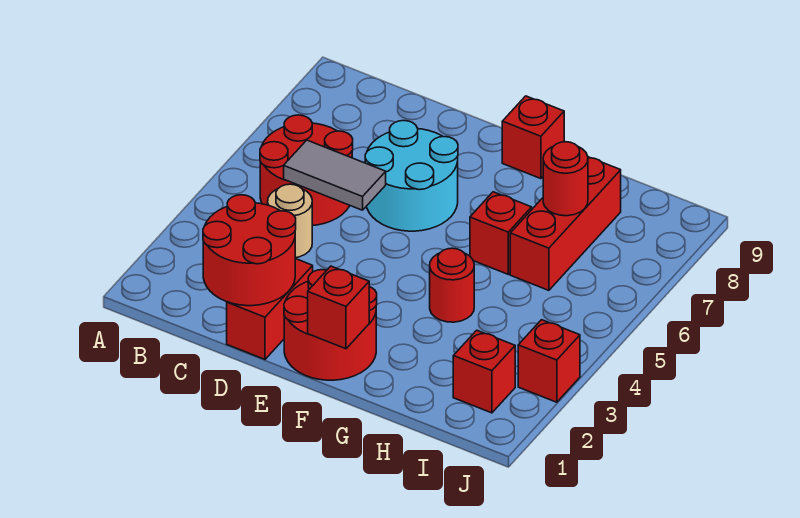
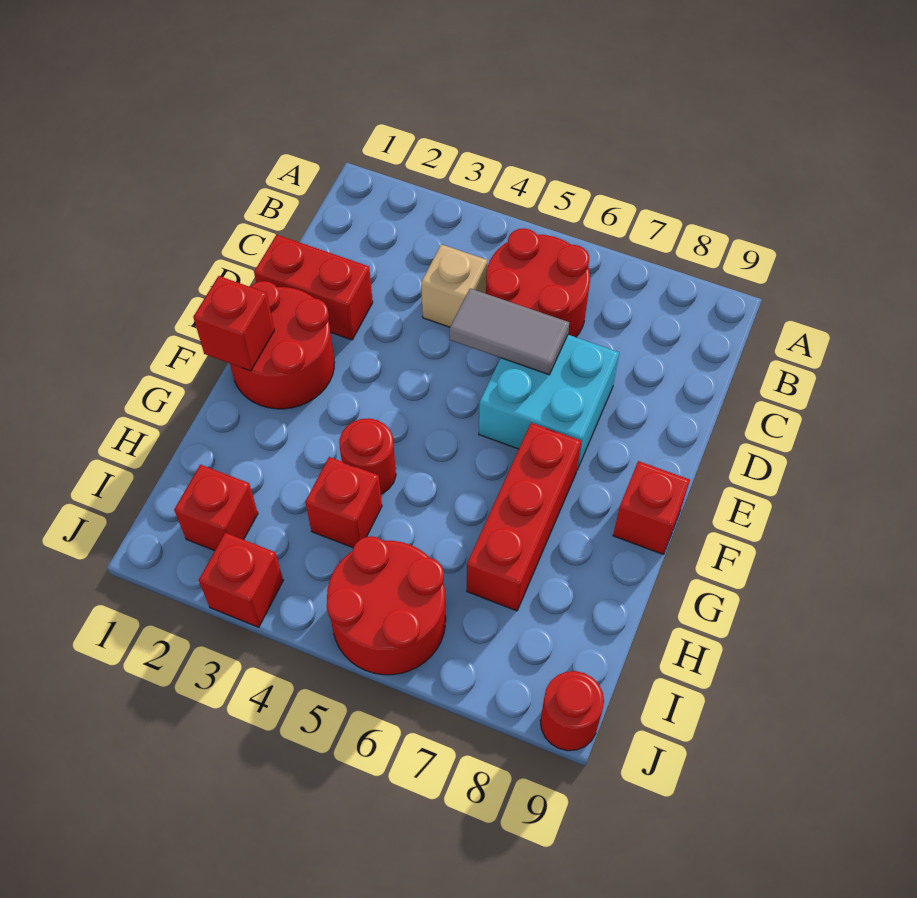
red 2x2 round brick [203,195,296,306] -> red 2x2 round brick moved to [327,536,446,675]
tan 1x1 round brick [268,184,312,258] -> tan 1x1 brick [421,244,487,327]
grey 1x2 tile [284,140,386,210] -> grey 1x2 tile turned to [450,288,569,375]
cyan 2x2 round brick [365,121,458,231] -> cyan 2x2 brick [479,335,619,470]
red 1x1 brick [470,192,532,274] -> red 1x1 brick moved to [305,457,382,548]
red 1x3 brick [510,157,621,290] -> red 1x3 brick turned to [467,423,581,611]
red 1x1 round brick [543,142,588,216] -> red 1x1 round brick moved to [540,671,604,751]

